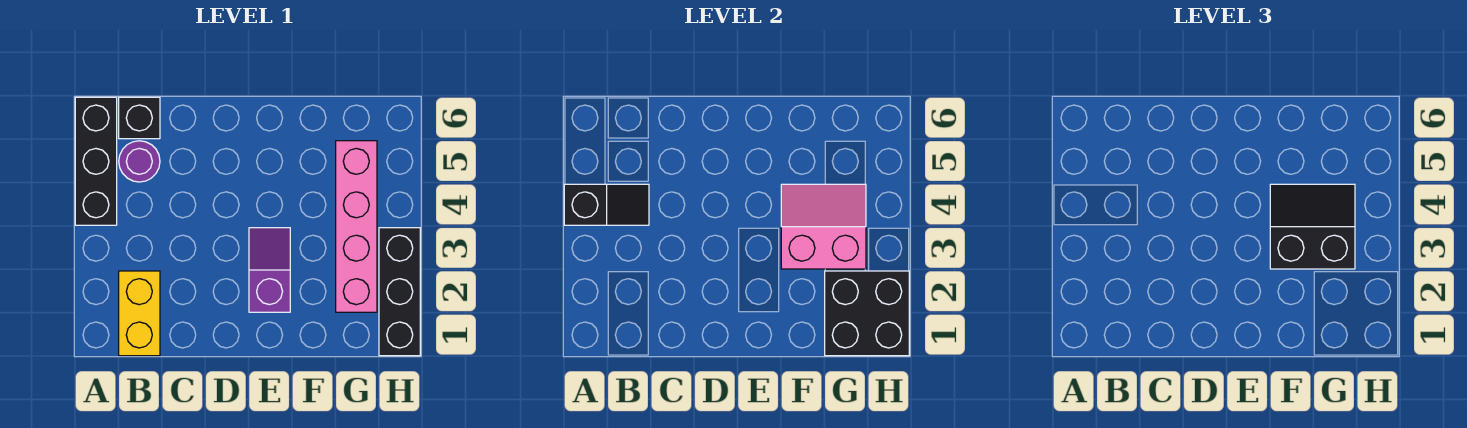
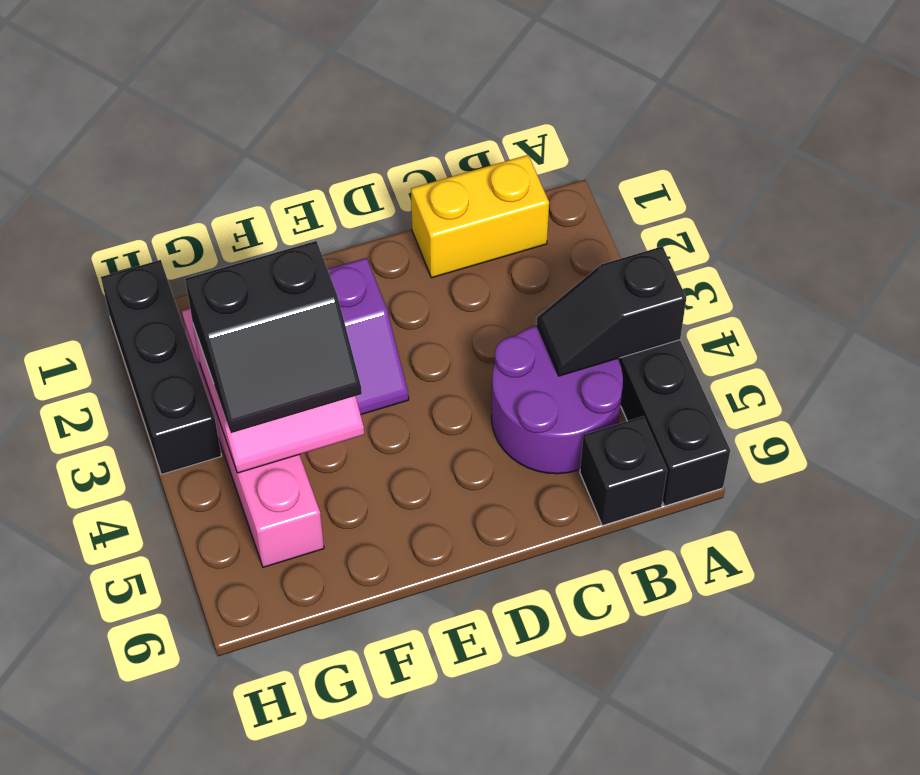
yellow 1x2 brick [119,271,160,356] -> yellow 1x2 brick turned to [411,155,549,278]
purple 1x1 round brick [119,141,160,182] -> purple 2x2 round brick [491,325,623,474]
black 2x2 brick [825,271,909,356] -> none

